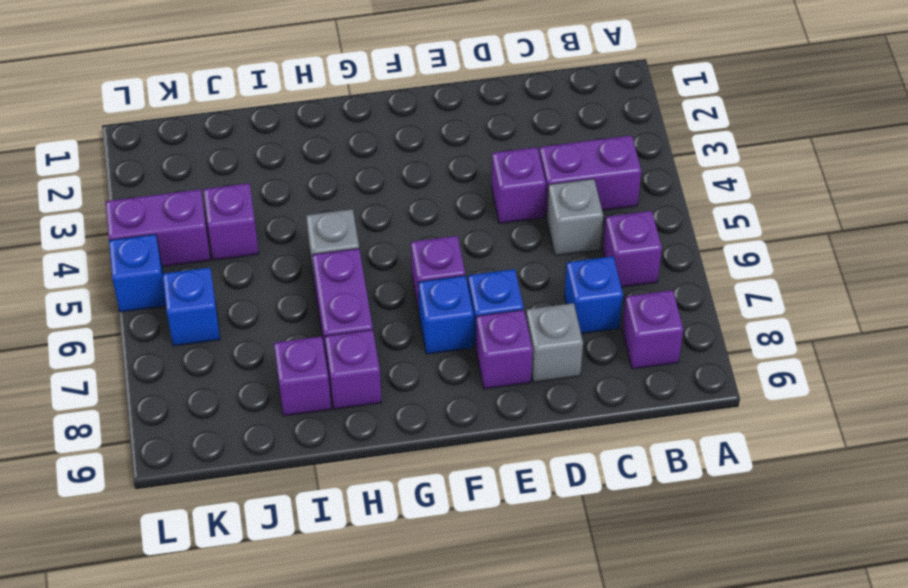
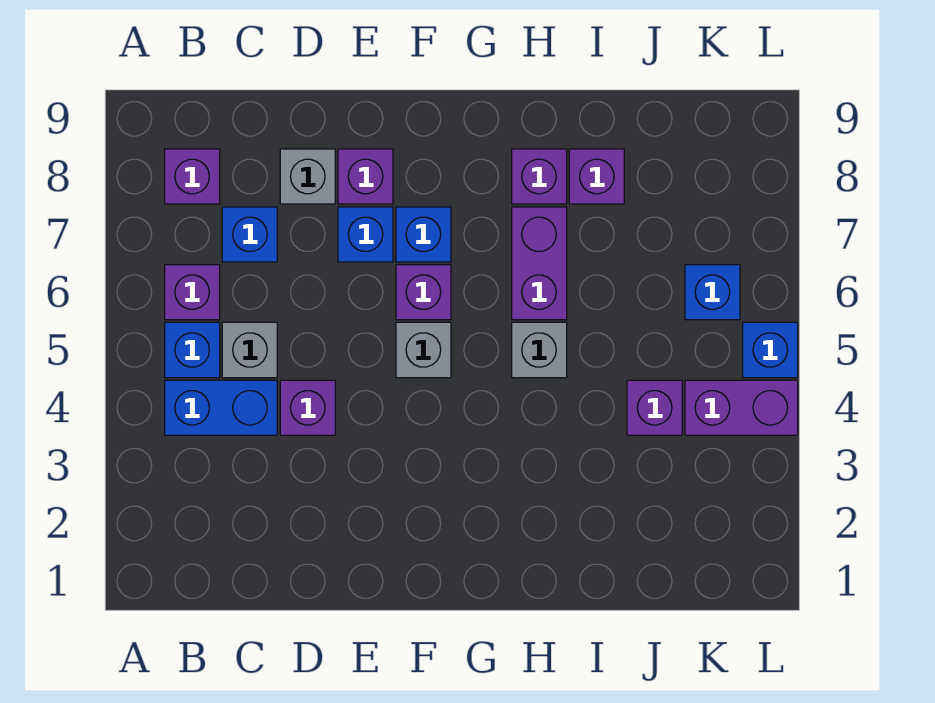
purple 1x2 brick [539,135,641,217] -> blue 1x2 brick [165,380,277,435]
none -> blue 1x1 brick [165,322,220,378]
none -> grey 1x1 brick [396,322,451,378]

